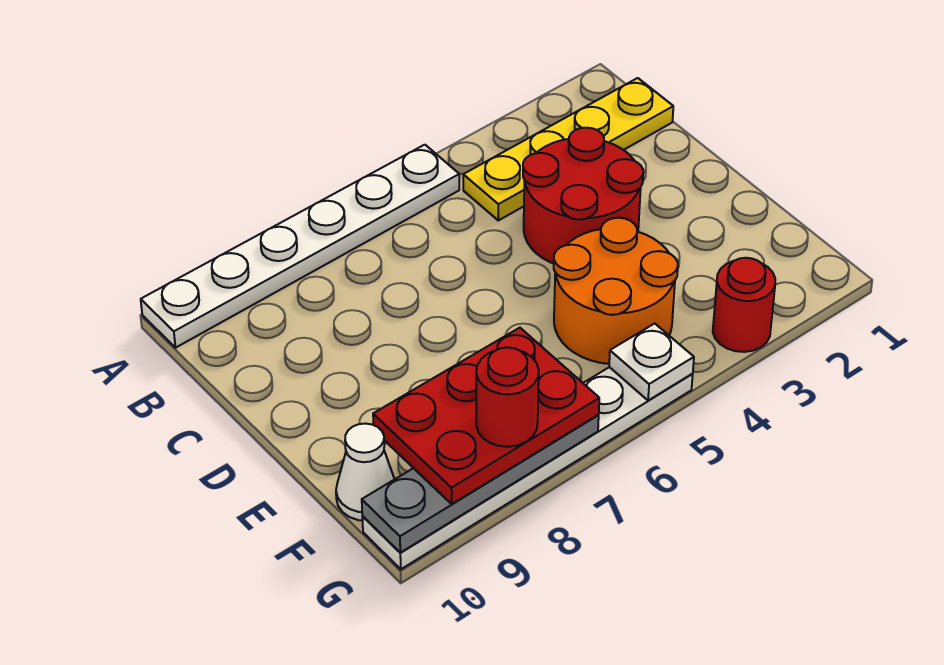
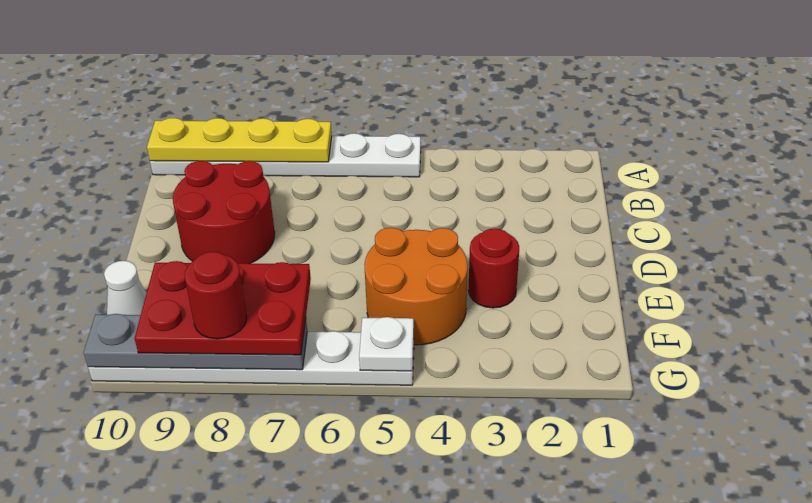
yellow 1x4 plate [463,78,673,220] -> yellow 1x4 plate moved to [147,118,332,162]
red 2x2 round brick [523,128,643,264] -> red 2x2 round brick moved to [173,161,275,264]
red 1x1 round brick [713,258,775,352] -> red 1x1 round brick moved to [468,228,519,308]

